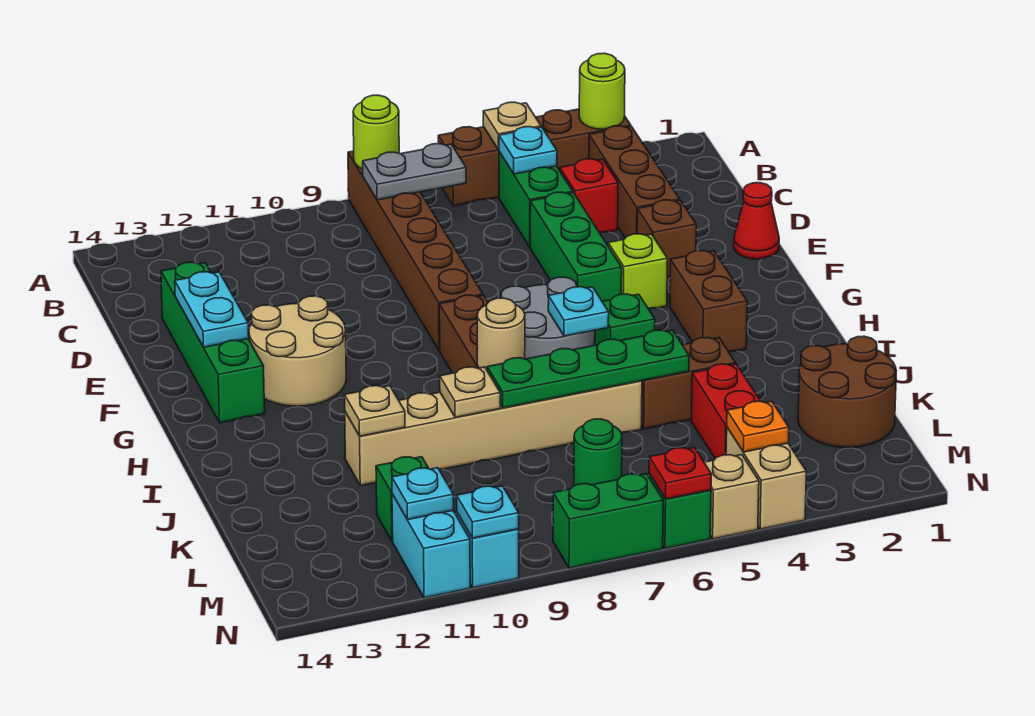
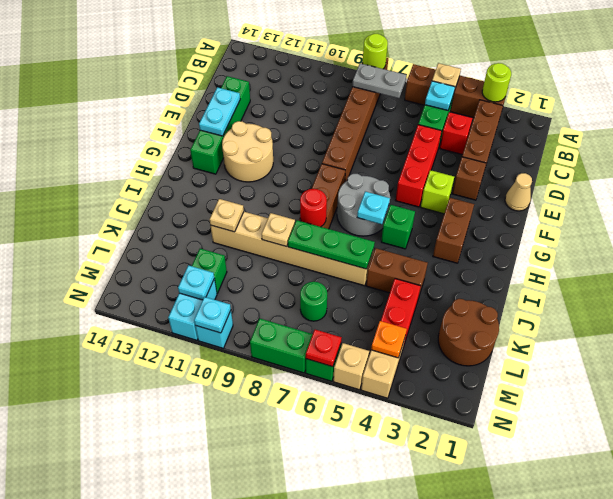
green 1x3 brick [530,192,622,301] -> red 1x3 brick [396,125,441,207]
red 1x1 cone [734,183,779,259] -> tan 1x1 cone [505,173,532,211]
tan 1x1 round brick [477,298,525,370] -> red 1x1 round brick [300,189,327,227]
green 1x4 plate [487,330,689,408] -> green 1x3 plate [288,220,375,269]

